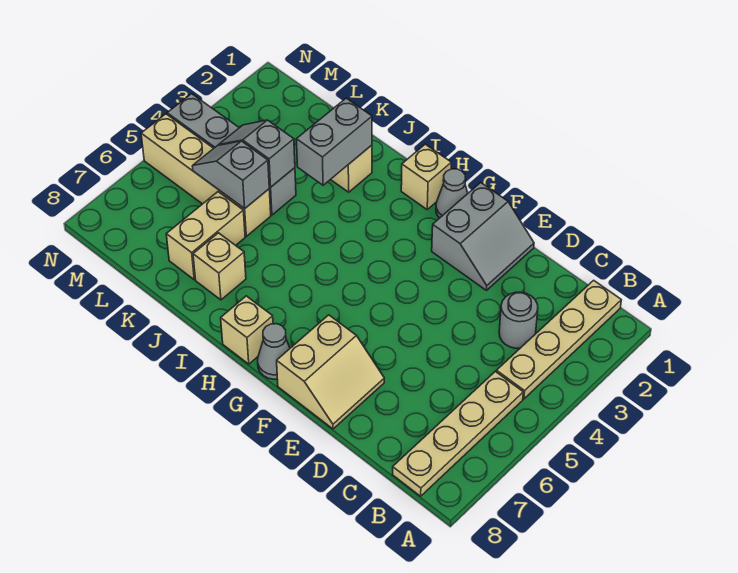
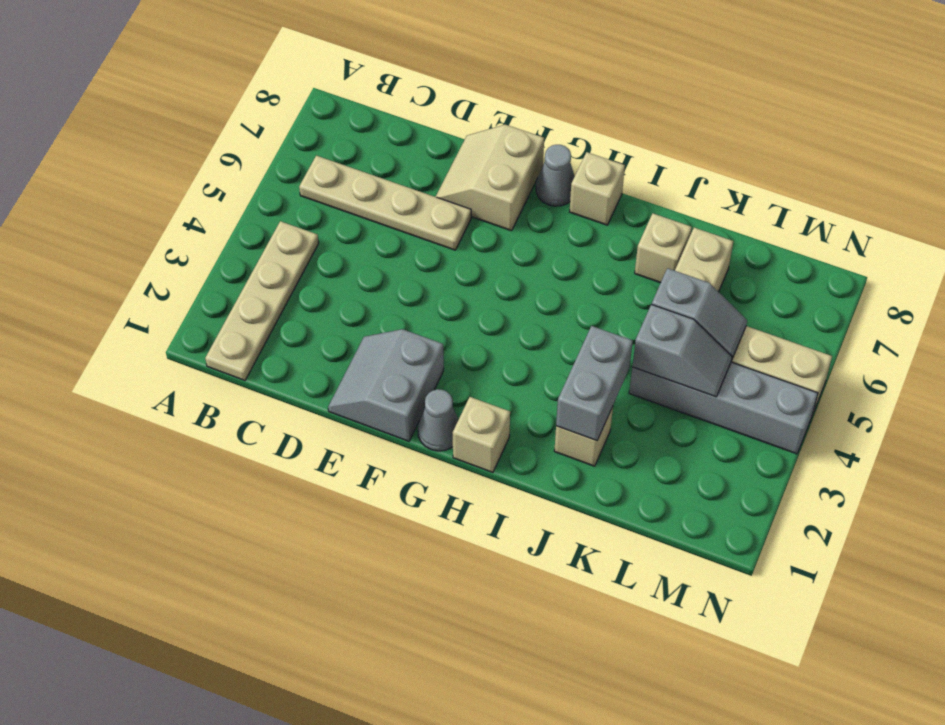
tan 1x4 plate [392,371,523,496] -> tan 1x4 plate turned to [299,156,471,250]
grey 1x1 round brick [499,292,538,348] -> none

